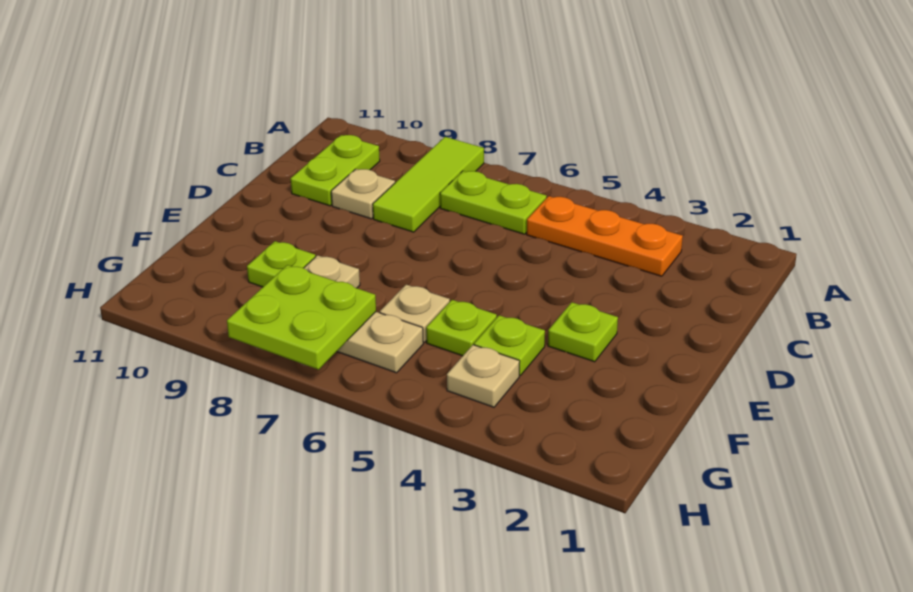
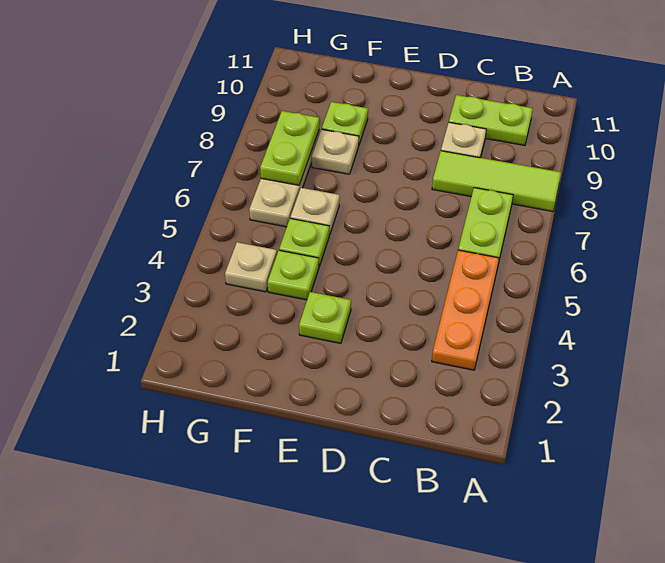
lime 2x2 plate [227,265,376,370] -> lime 1x2 plate [260,111,319,185]

